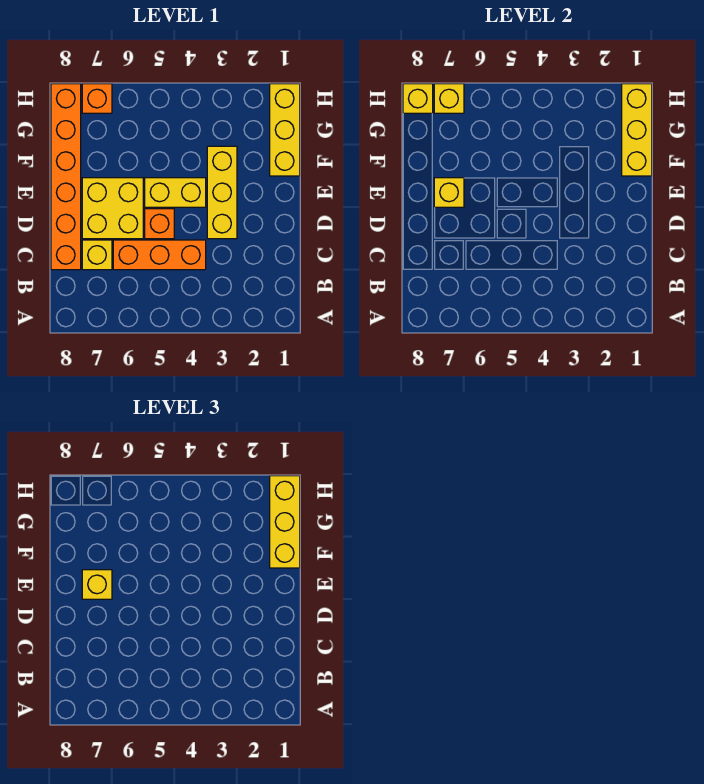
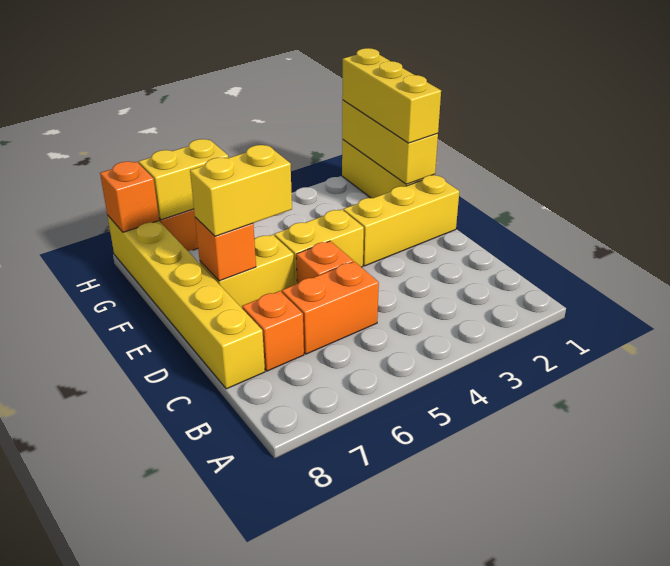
orange 1x3 brick [113,240,206,270] -> orange 1x2 brick [282,262,379,354]
yellow 1x1 brick [82,240,112,270] -> orange 1x1 brick [242,291,304,371]
orange 1x6 brick [51,84,81,270] -> yellow 1x6 brick [107,215,265,389]
yellow 1x3 brick [207,146,237,239] -> yellow 1x3 brick turned to [343,175,459,266]
yellow 2x2 brick [82,178,143,239] -> yellow 1x2 brick [200,234,294,308]
yellow 1x1 brick [434,178,464,207] -> orange 1x1 brick [195,217,256,281]
yellow 1x1 brick [82,570,112,599] -> yellow 1x2 brick [190,145,292,236]
yellow 1x1 brick [434,84,464,113] -> yellow 1x2 brick [139,139,228,220]
yellow 1x1 brick [403,84,433,113] -> orange 1x1 brick [100,161,159,232]

